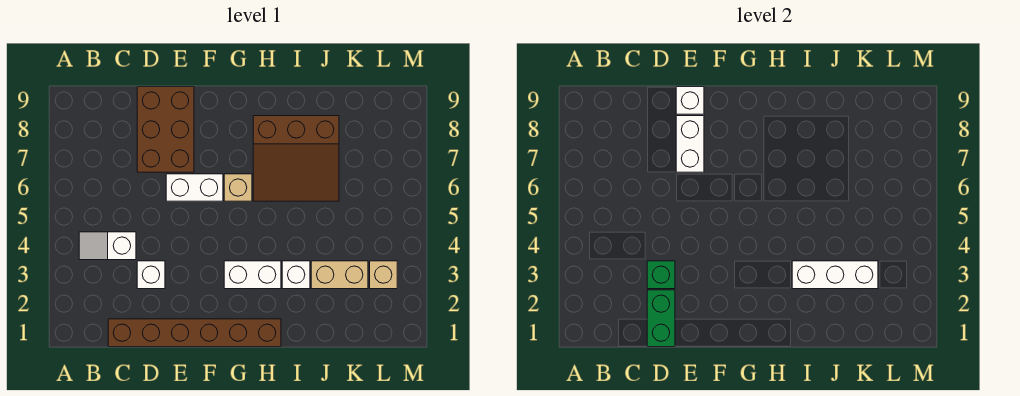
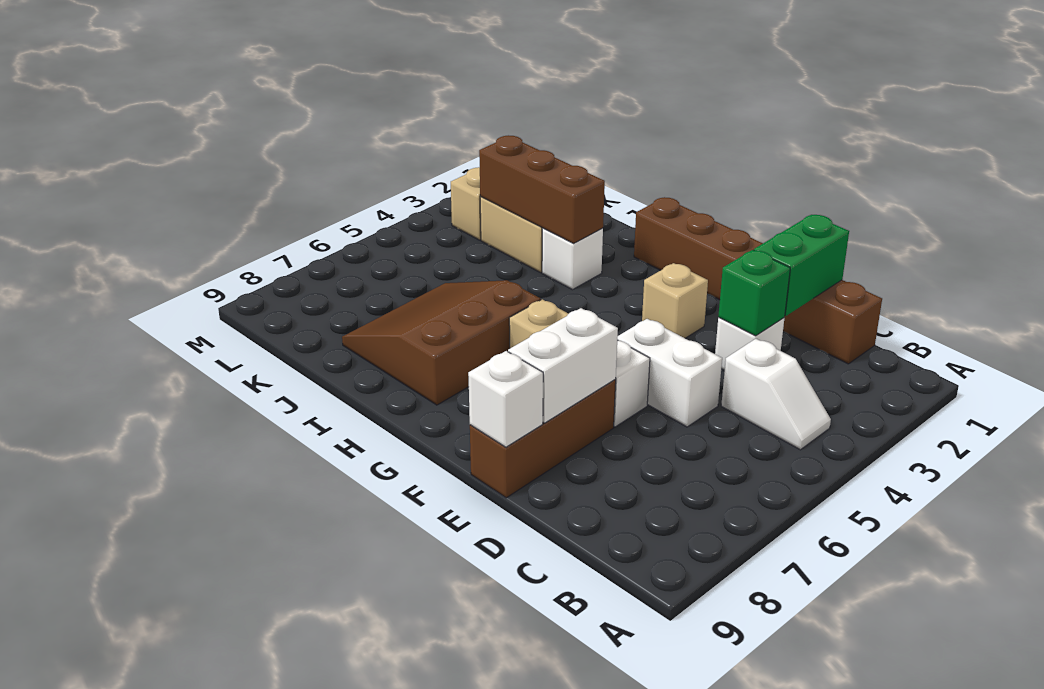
brown 2x3 brick [137,87,194,172] -> brown 1x3 brick [470,380,616,498]
none -> tan 1x1 brick [642,263,708,338]
white 1x2 brick [224,261,281,289] -> white 1x2 brick moved to [617,319,722,427]
brown 3x3 slope [253,116,339,201] -> brown 3x3 slope turned to [342,280,541,405]
white 1x3 brick [792,261,878,289] -> brown 1x3 brick [479,135,605,243]

